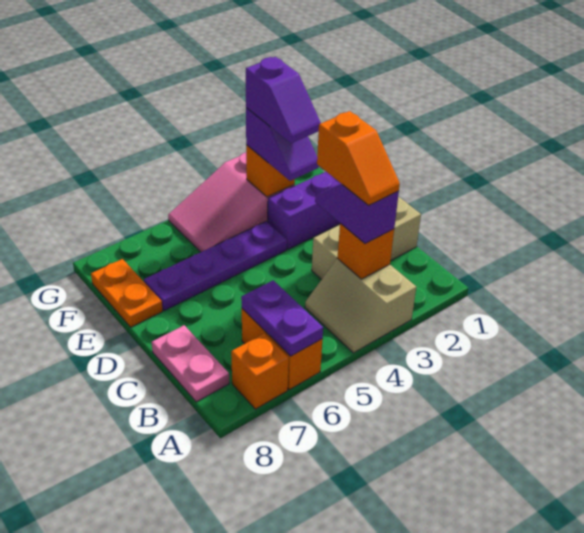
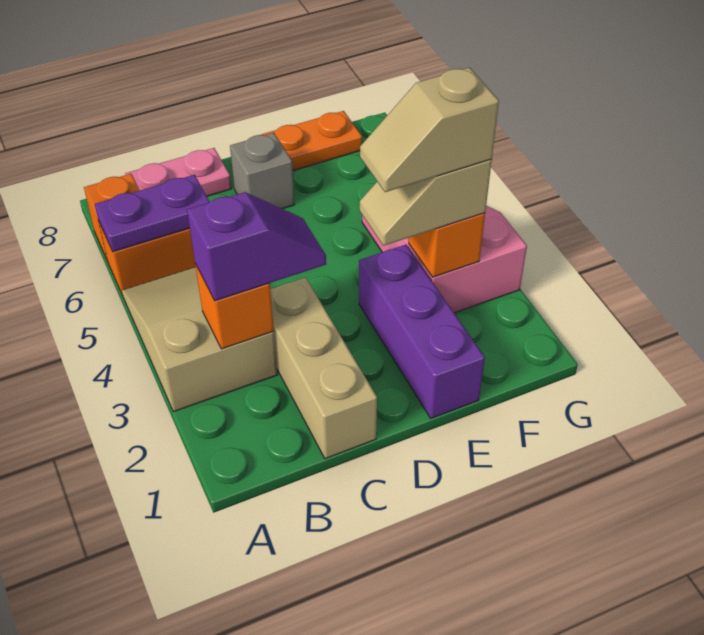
tan 2x2 slope [305,259,416,353] -> tan 2x3 slope [122,267,277,412]
orange 1x2 slope [317,111,400,205] -> none
none -> grey 1x1 brick [230,133,294,209]
purple 1x2 slope [246,108,319,181] -> tan 1x2 slope [360,159,492,246]
purple 1x2 slope [246,57,321,143] -> tan 1x2 slope [360,68,499,192]
purple 1x4 plate [144,221,287,311] -> none

